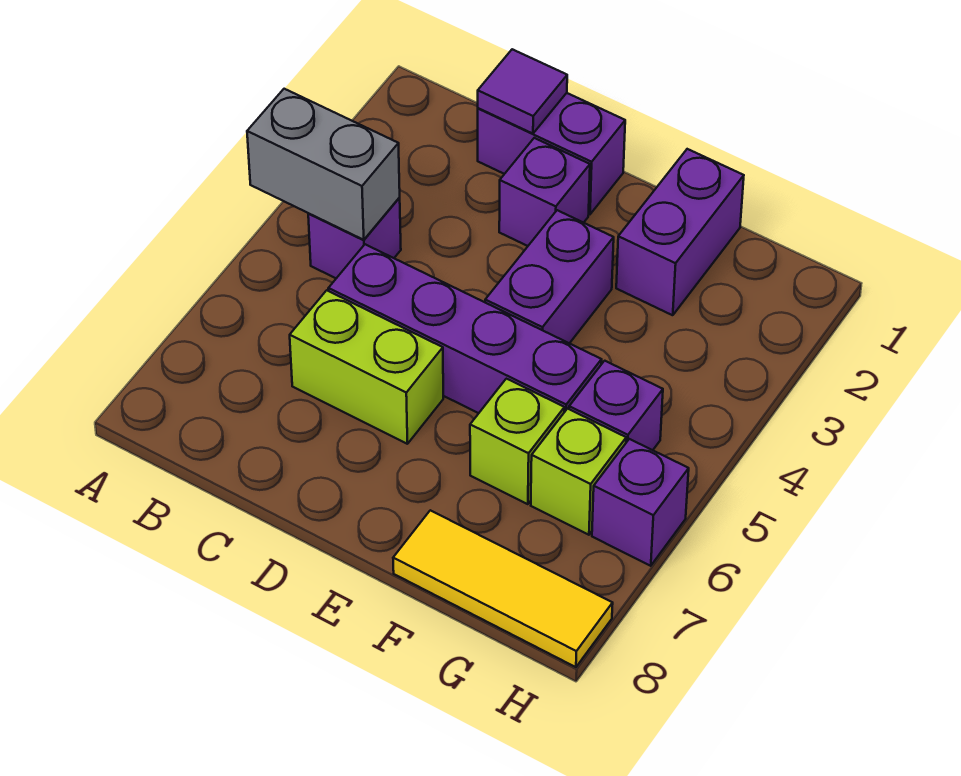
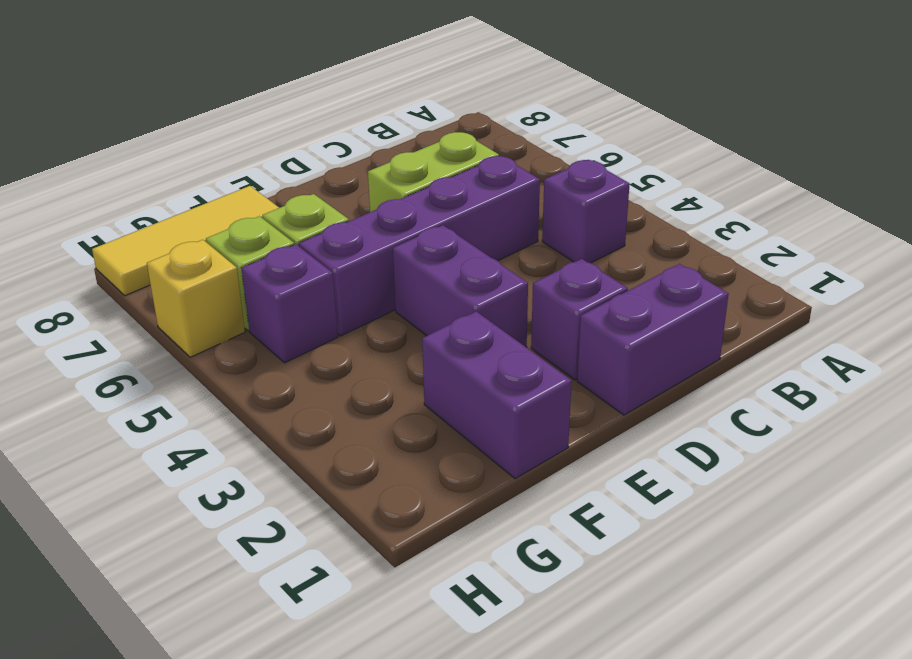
grey 1x2 brick [247,89,400,240] -> none
purple 1x1 tile [478,49,567,134] -> none
purple 1x1 brick [592,439,689,566] -> yellow 1x1 brick [147,240,245,357]

